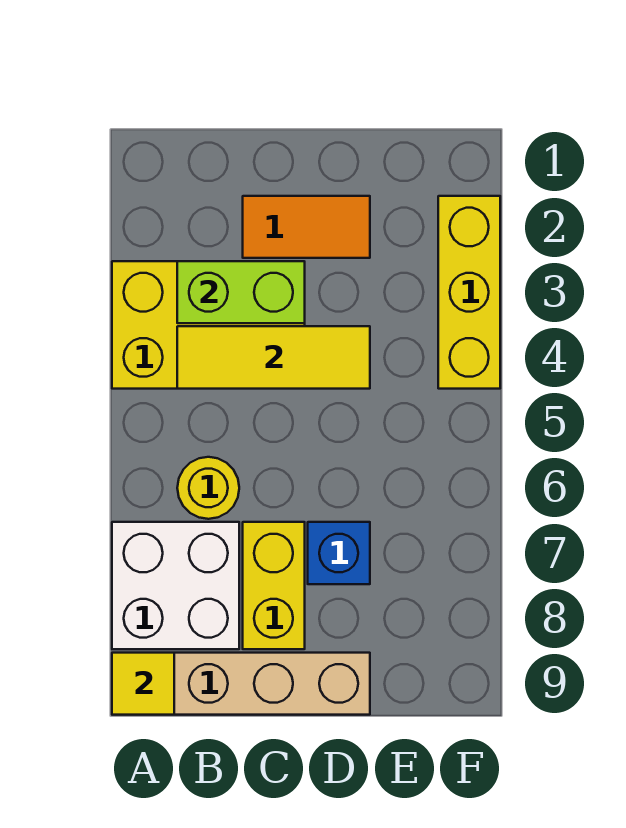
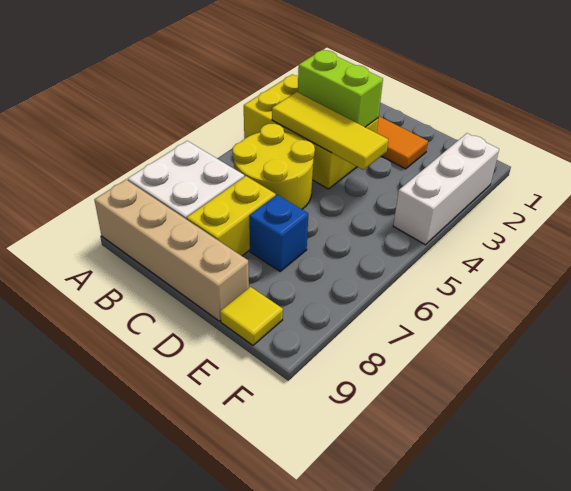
yellow 1x1 tile [112,653,174,715] -> yellow 1x1 tile moved to [220,287,283,345]
yellow 1x1 round brick [177,457,239,519] -> yellow 2x2 round brick [233,124,315,209]
yellow 1x3 brick [438,196,500,389] -> white 1x3 brick [393,133,499,245]

